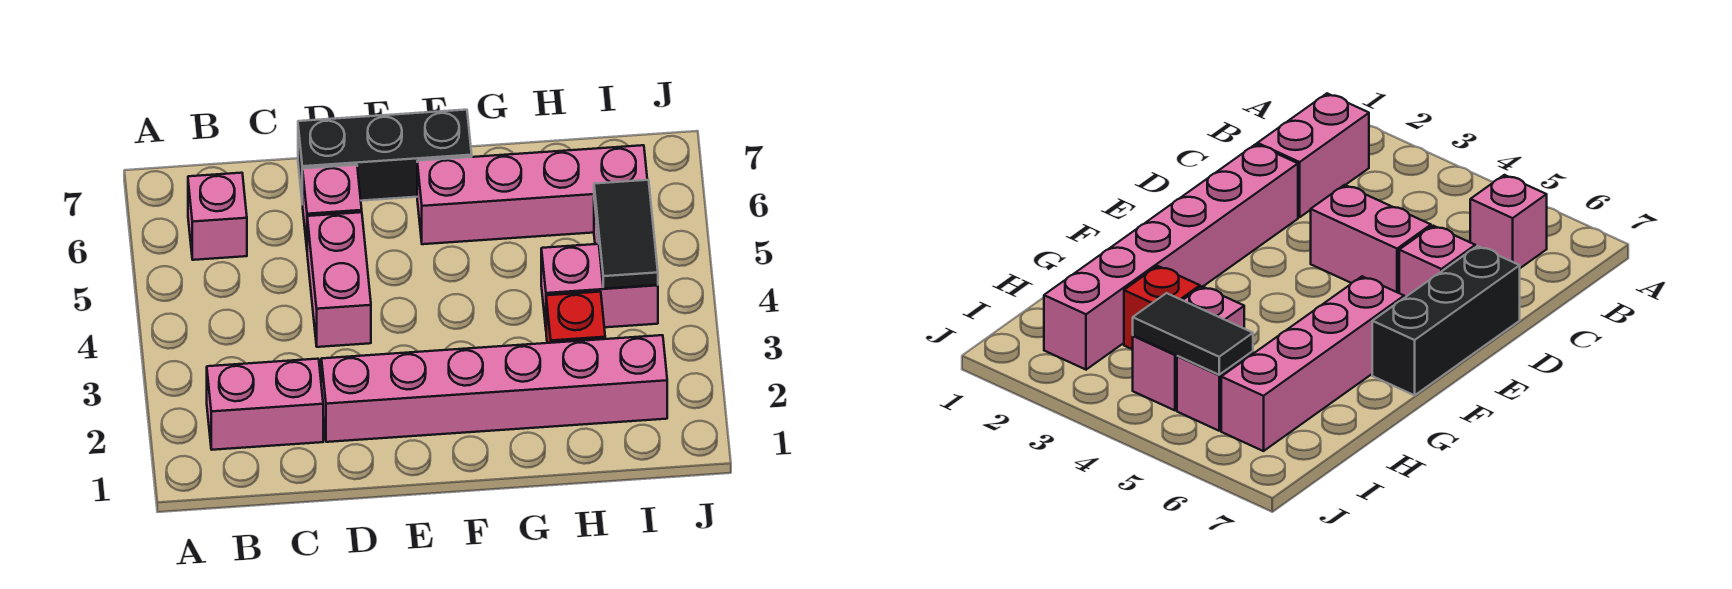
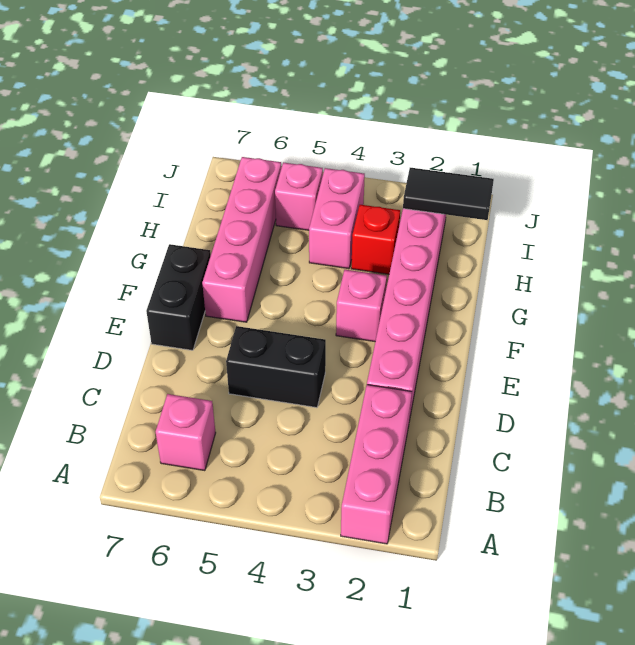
pink 1x2 brick [207,359,323,450] -> pink 1x3 brick [341,385,412,544]
pink 1x2 brick [307,212,371,347] -> black 1x2 brick [226,326,326,408]
pink 1x1 brick [303,165,362,246] -> pink 1x1 brick moved to [336,270,387,341]
black 1x3 brick [298,110,472,204] -> black 1x2 brick [146,244,211,350]
black 1x2 tile [594,180,658,289] -> black 1x2 tile moved to [403,168,494,220]

